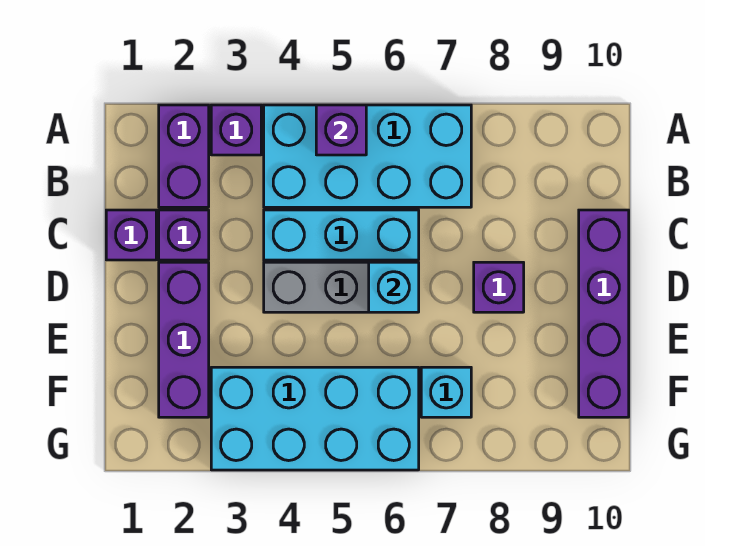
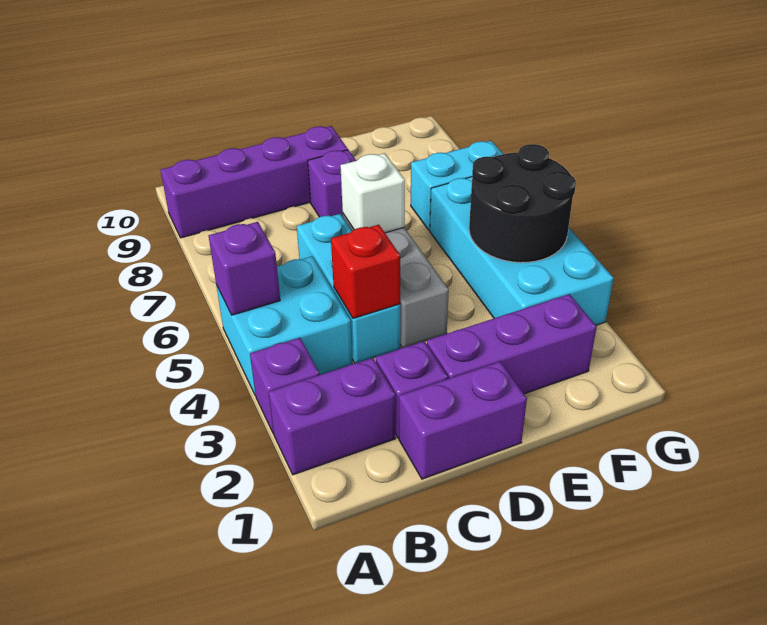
cyan 2x4 brick [264,105,471,207] -> cyan 2x2 brick [216,256,352,396]
purple 1x1 brick [106,210,156,260] -> purple 1x2 brick [399,362,527,479]
none -> red 1x1 brick [331,225,400,318]
purple 1x4 brick [579,210,629,417] -> purple 1x4 brick moved to [161,126,348,238]
cyan 1x1 brick [369,262,419,312] -> white 1x1 brick [340,153,405,233]
none -> black 2x2 round brick [469,144,576,263]
cyan 1x1 brick [421,367,471,417] -> cyan 1x2 brick [411,141,503,231]

